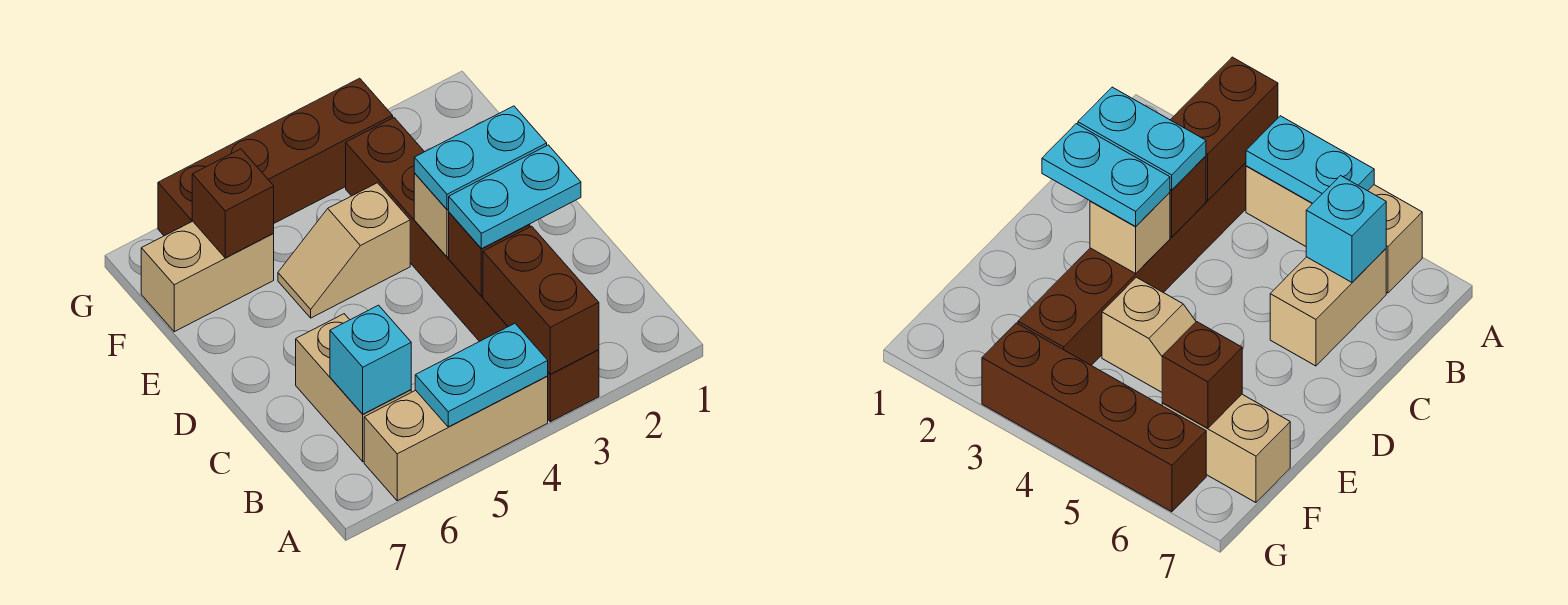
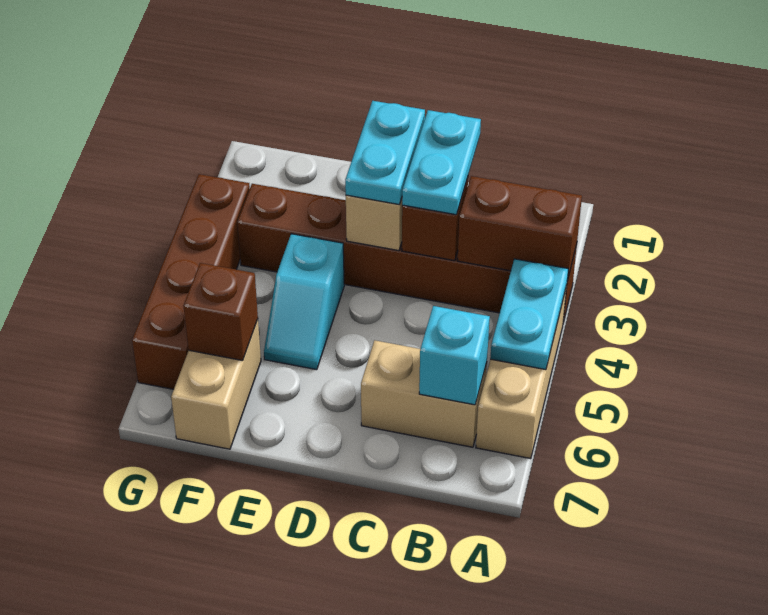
tan 1x2 slope [278,183,410,318] -> cyan 1x2 slope [264,234,344,370]

